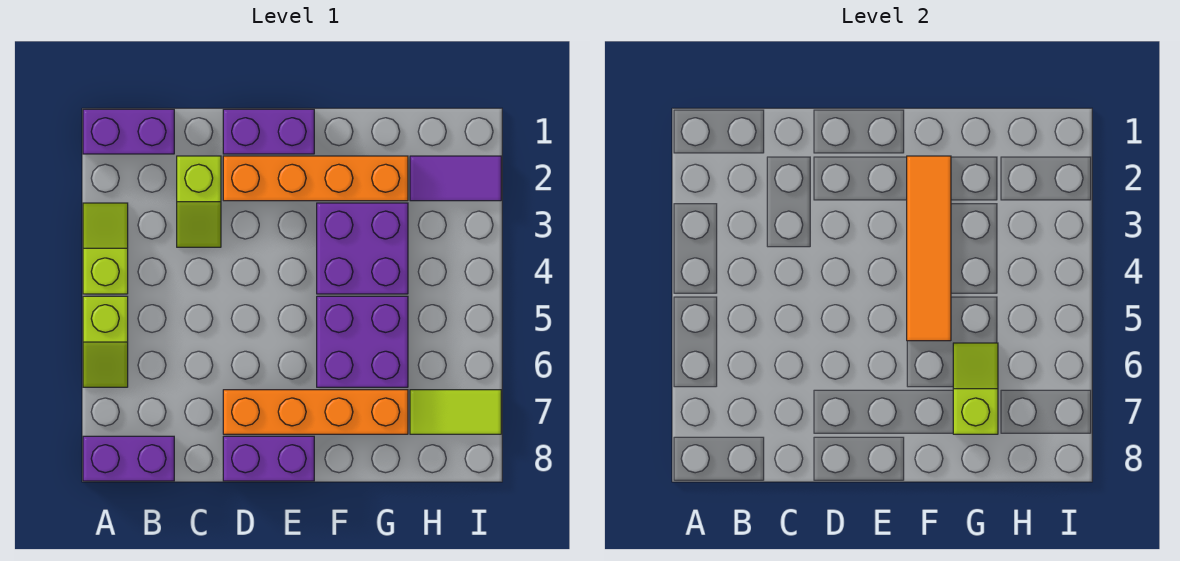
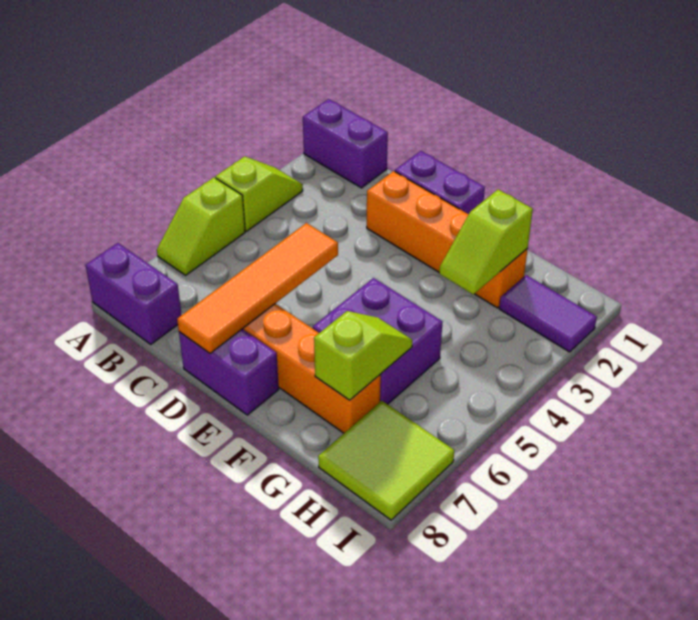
lime 1x2 slope [177,156,221,247] -> lime 1x2 slope moved to [439,189,533,294]
orange 1x4 tile [907,156,951,341] -> orange 1x4 tile moved to [177,223,338,353]
purple 2x2 brick [317,203,408,294] -> none
lime 1x2 tile [410,390,501,434] -> lime 2x2 tile [318,401,454,520]

